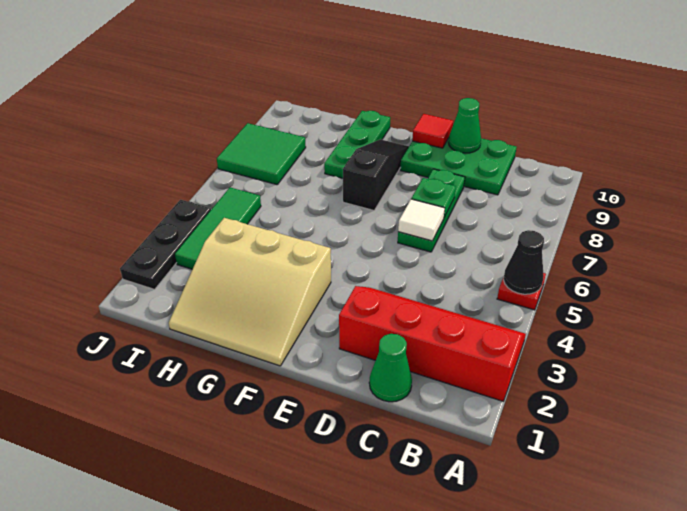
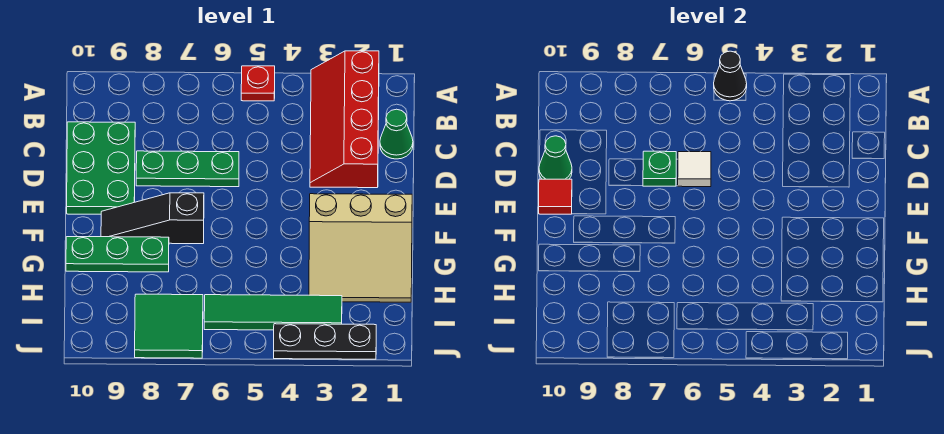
tan 3x3 slope [169,218,331,366] -> tan 3x3 slope turned to [309,194,412,302]
green 1x3 tile [175,187,261,269] -> green 1x4 tile [204,295,342,330]

